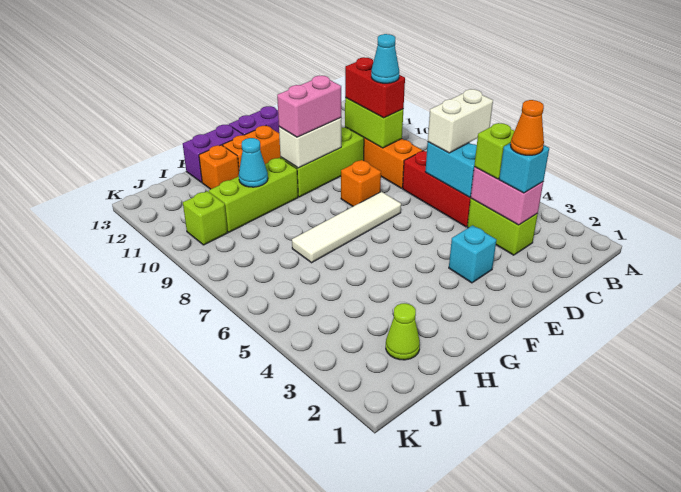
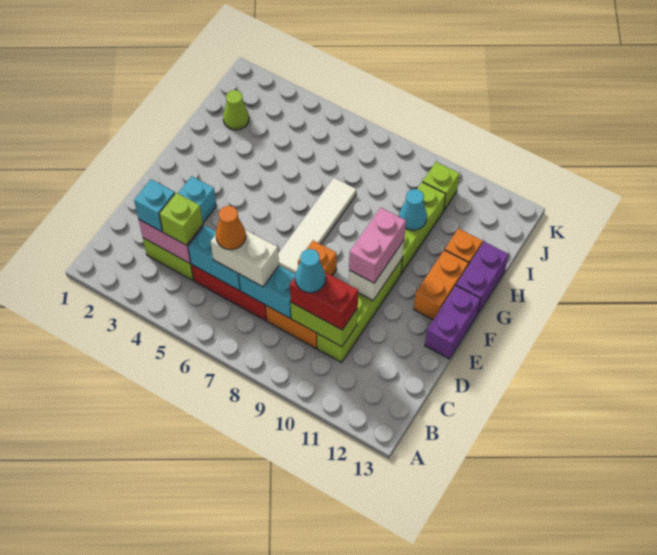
white 1x2 brick [428,89,493,153] -> white 1x2 brick turned to [211,230,279,287]
orange 1x1 cone [511,100,544,155] -> orange 1x1 cone moved to [216,206,246,250]
none -> cyan 1x2 brick [239,266,296,318]

